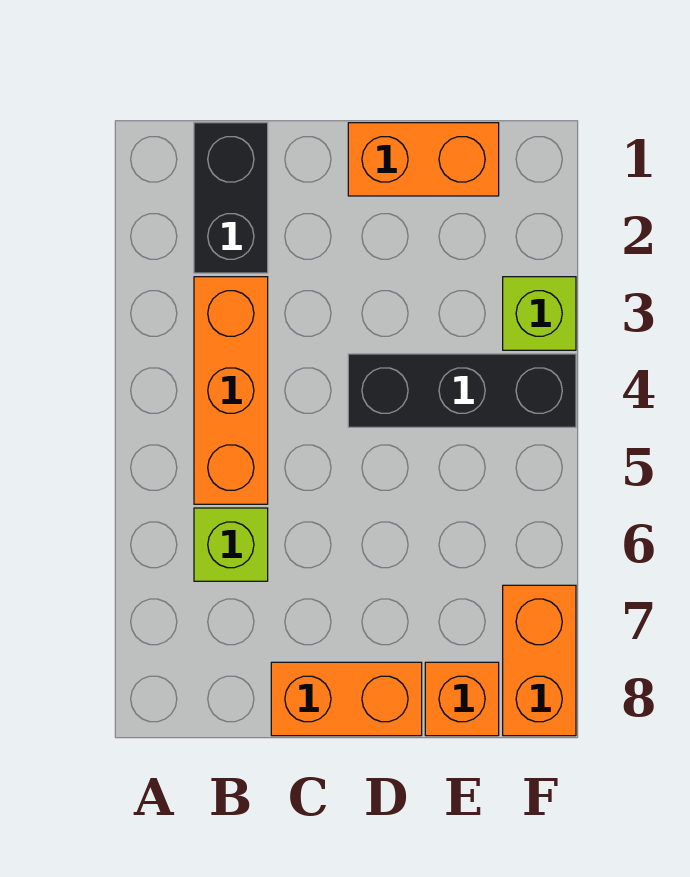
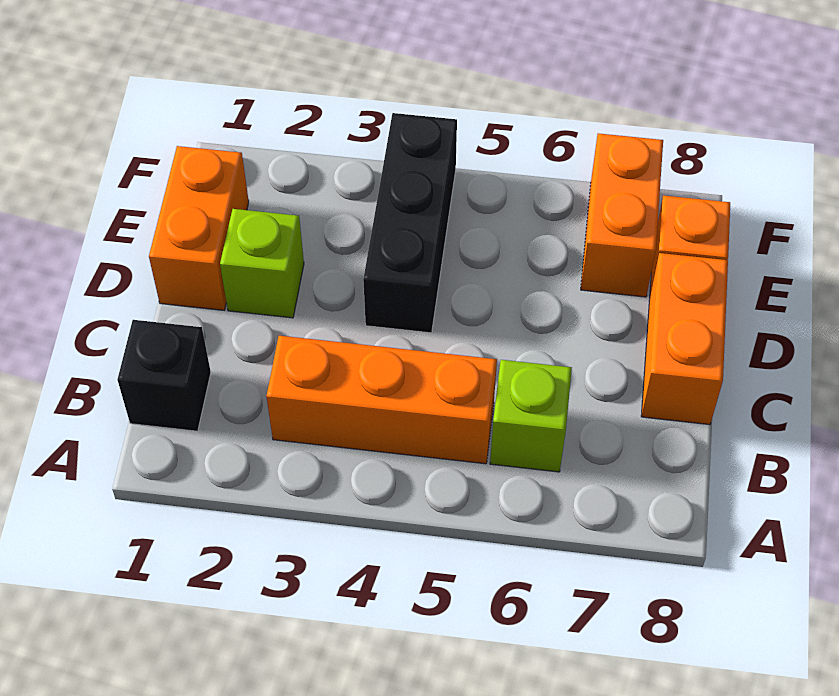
black 1x2 brick [194,123,268,273] -> black 1x1 brick [117,320,211,431]
lime 1x1 brick [503,277,576,350] -> lime 1x1 brick moved to [220,209,304,318]
orange 1x2 brick [503,585,576,736] -> orange 1x2 brick turned to [581,133,663,297]

